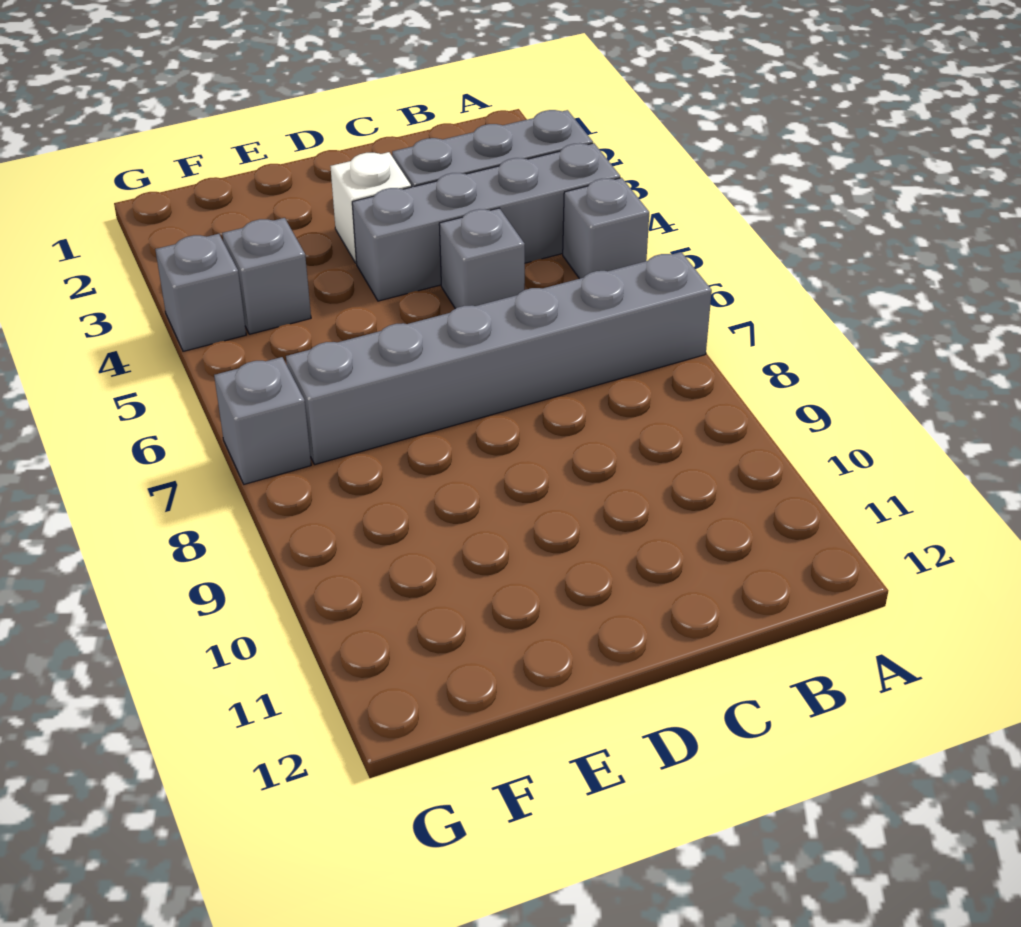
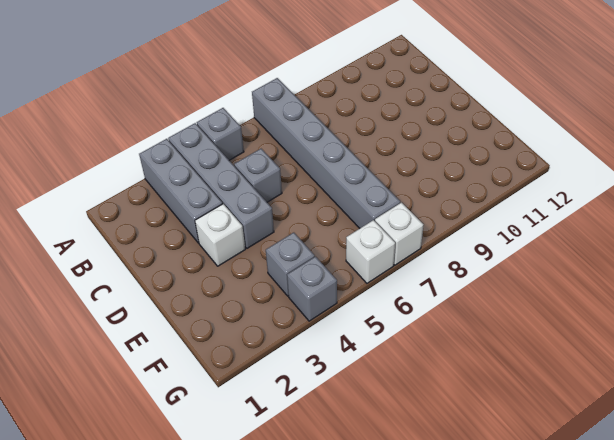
none -> white 1x1 brick [346,220,395,283]
grey 1x1 brick [214,357,311,484] -> white 1x1 brick [375,203,423,265]

